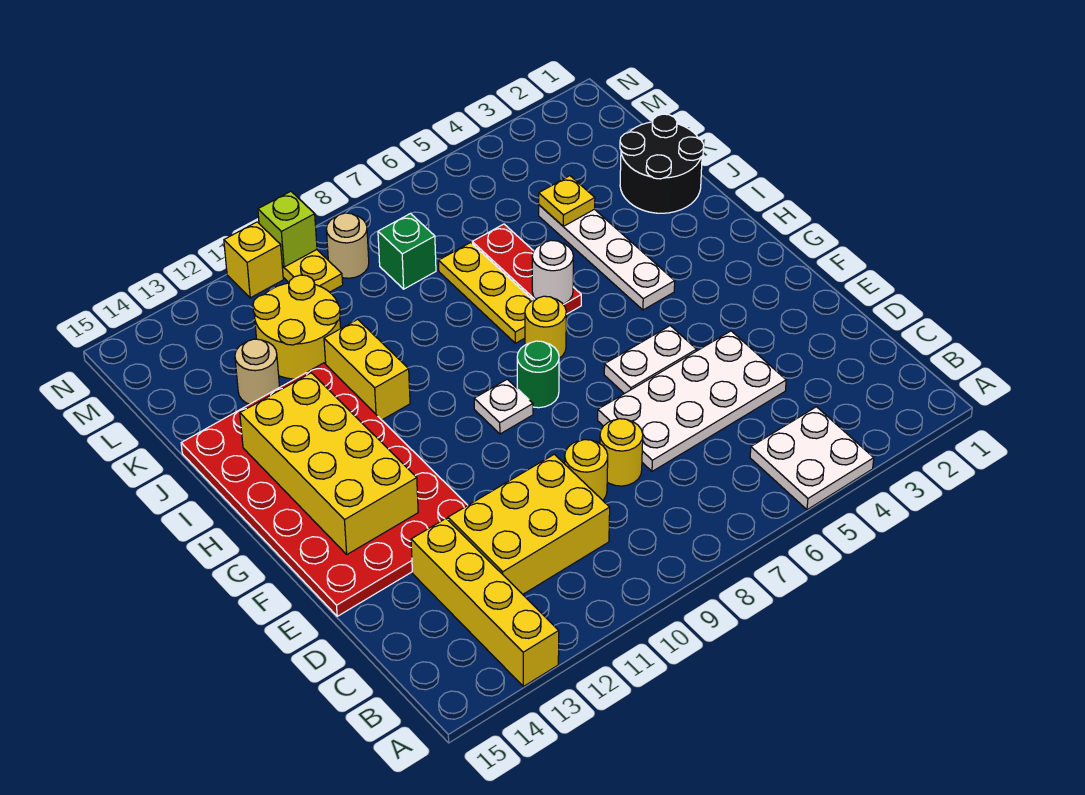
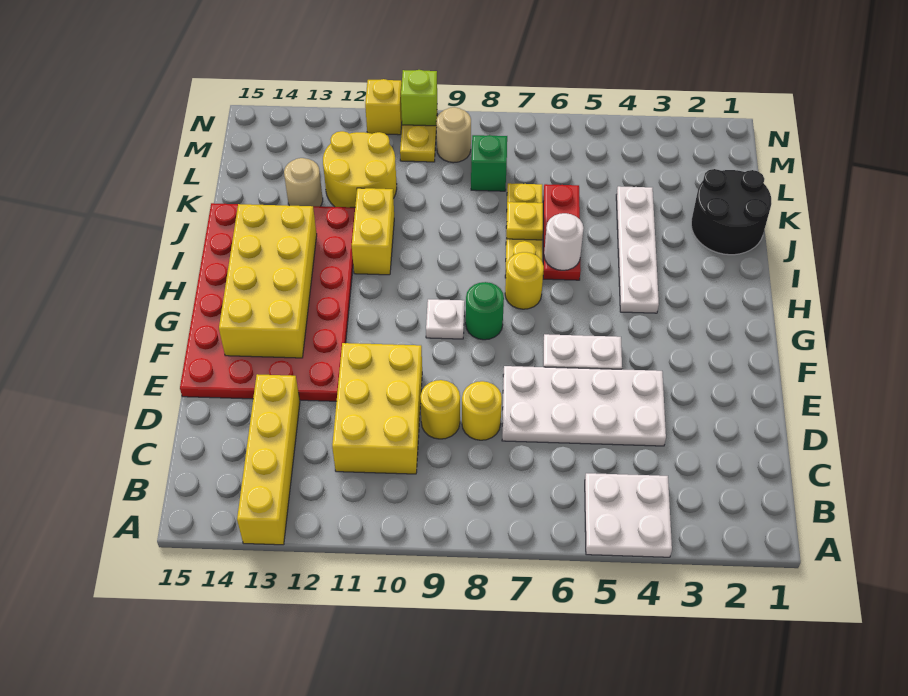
yellow 2x3 brick [448,454,610,594] -> yellow 2x3 brick turned to [332,343,422,474]
yellow 1x1 plate [539,176,595,226] -> yellow 1x1 plate moved to [506,202,543,240]

